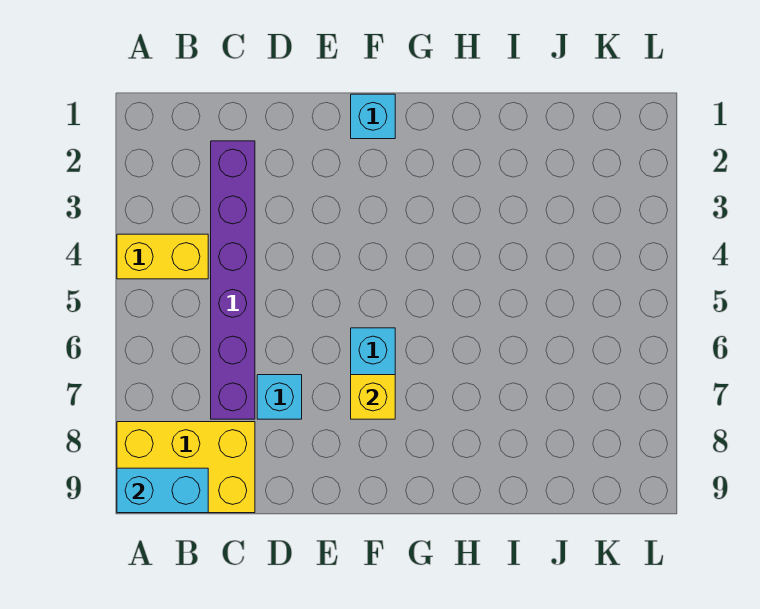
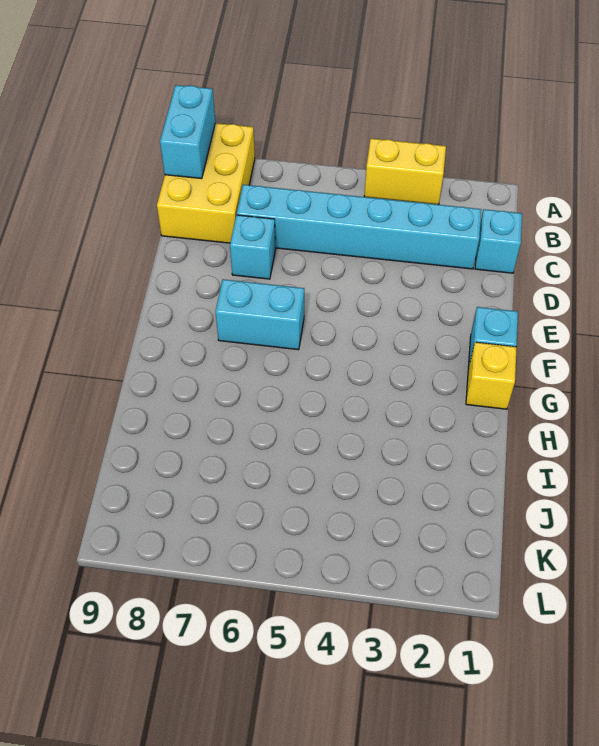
yellow 1x2 brick [117,234,208,279] -> yellow 1x2 brick turned to [364,139,446,205]
none -> cyan 1x1 brick [475,209,522,273]
purple 1x6 brick [211,141,255,419] -> cyan 1x6 brick [237,185,481,269]
yellow 1x1 brick [351,375,395,419] -> yellow 1x1 brick moved to [466,342,517,409]

